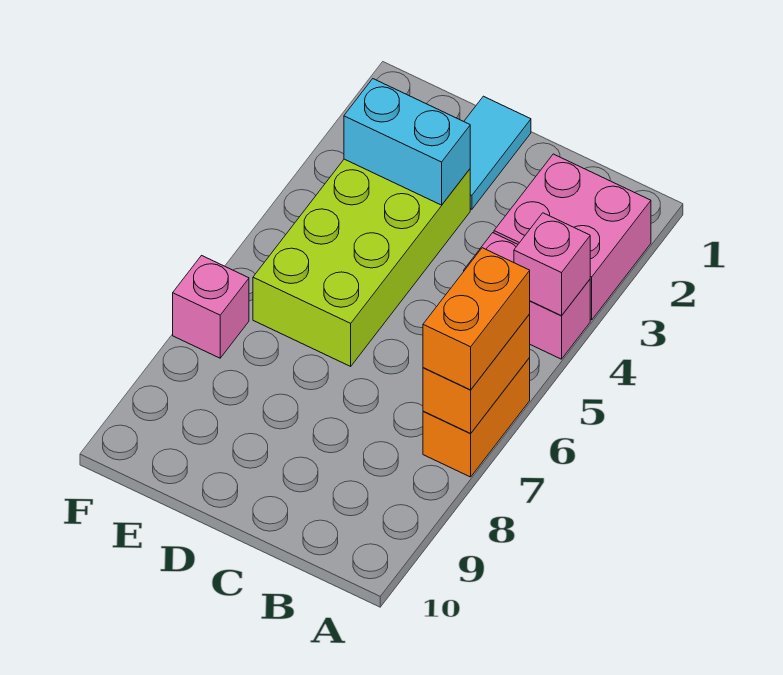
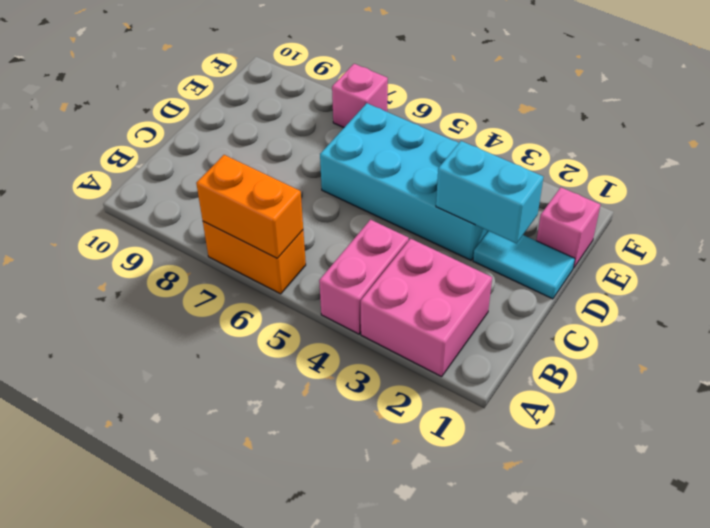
pink 1x1 brick [514,213,590,316] -> pink 1x1 brick moved to [536,187,600,268]
orange 1x2 brick [423,248,530,390] -> none
lime 2x4 brick [253,159,470,366] -> cyan 2x4 brick [320,103,488,260]
cyan 1x2 brick [344,79,470,205] -> cyan 1x2 brick turned to [436,141,543,244]

